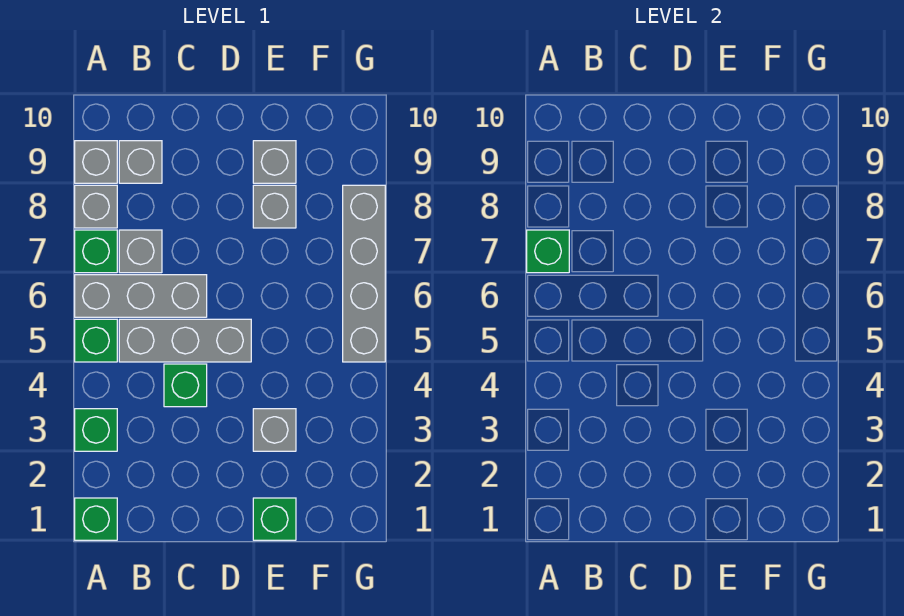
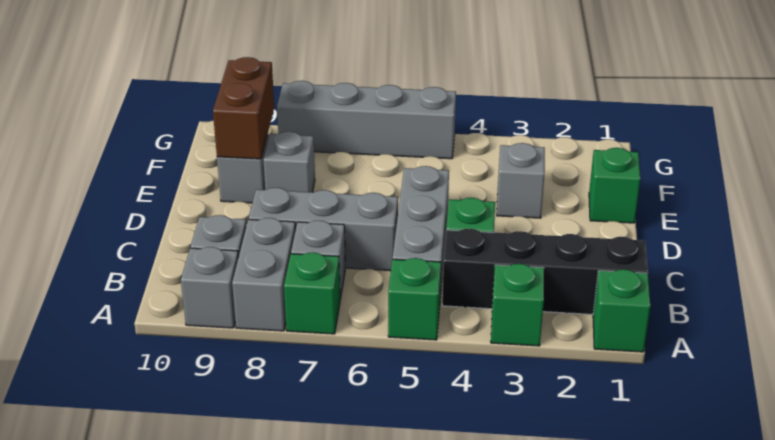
grey 1x3 brick [75,275,207,317] -> grey 1x3 brick turned to [249,188,398,271]
green 1x1 brick [527,230,569,273] -> none
grey 1x1 brick [75,185,117,228] -> grey 1x2 brick [232,218,296,331]
none -> black 1x4 brick [442,229,648,314]
none -> brown 1x2 brick [213,57,274,159]

